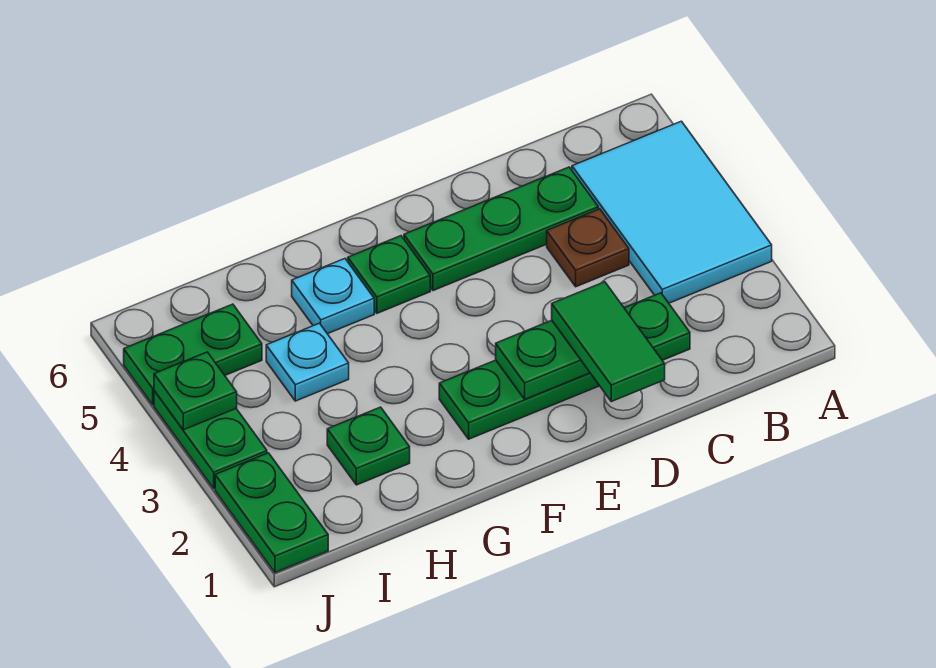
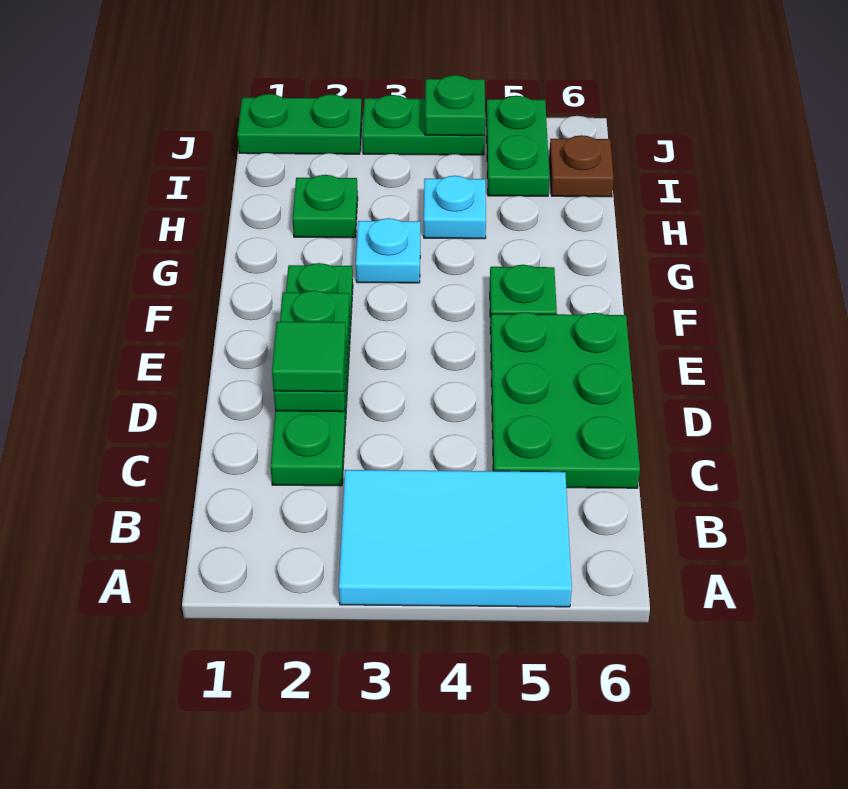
brown 1x1 plate [547,209,629,287] -> brown 1x1 plate moved to [549,135,614,197]
green 1x3 plate [404,167,598,291] -> green 2x3 plate [490,312,640,488]
green 1x2 tile [552,282,665,402] -> green 1x1 tile [272,322,346,392]
cyan 1x1 plate [292,259,374,334] -> cyan 1x1 plate moved to [356,218,420,283]

